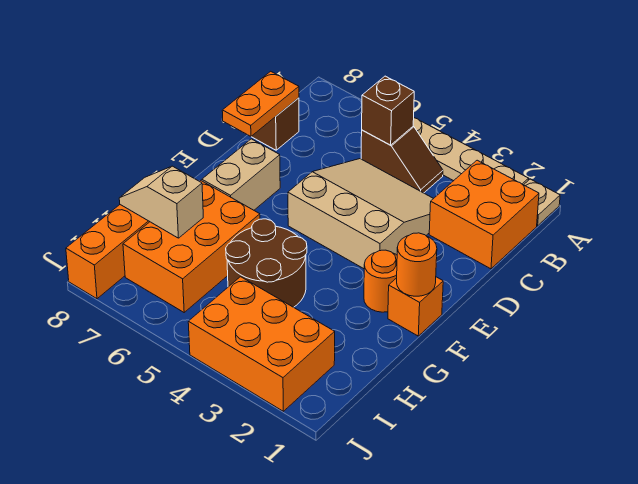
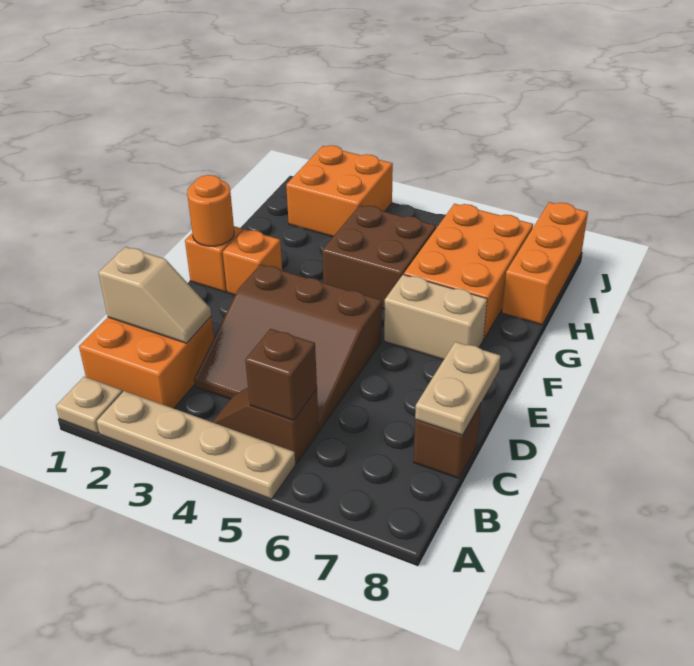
tan 3x3 slope [288,159,434,269] -> brown 3x3 slope [194,264,382,430]
orange 1x2 plate [222,71,299,136] -> tan 1x2 plate [415,342,501,435]
tan 1x2 brick [202,139,280,210] -> tan 1x2 brick turned to [384,274,487,360]
orange 1x1 round brick [364,250,397,312] -> orange 1x1 brick [223,229,282,295]
brown 2x2 round brick [226,219,307,307] -> brown 2x2 brick [322,205,436,309]
tan 1x2 slope [119,166,203,238] -> tan 1x2 slope moved to [99,247,211,343]
orange 2x3 brick [188,277,335,411] -> orange 2x2 brick [286,145,393,237]

